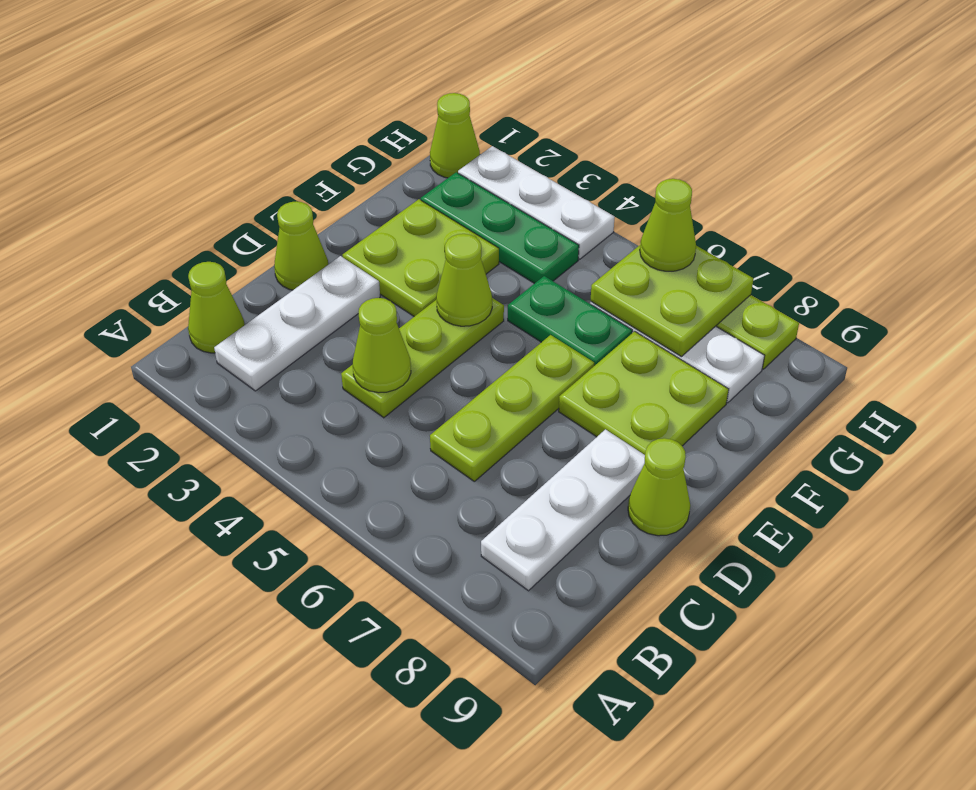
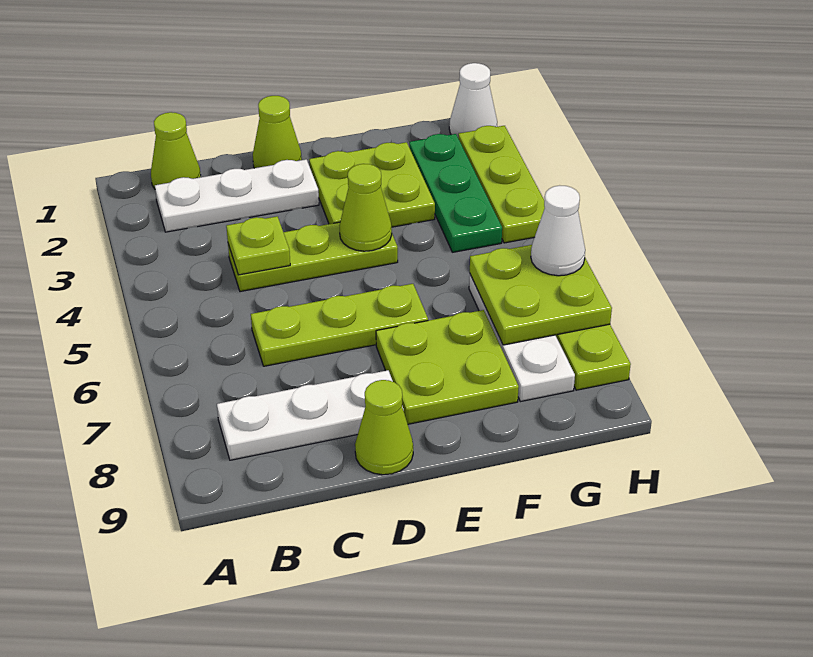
lime 1x1 cone [353,298,411,393] -> lime 1x1 plate [226,216,290,275]
green 1x2 plate [508,276,632,366] -> none
lime 1x1 cone [430,93,480,178] -> white 1x1 cone [449,63,497,137]
white 1x3 plate [458,146,615,259] -> lime 1x3 plate [458,126,545,243]
lime 1x1 cone [640,179,696,271] -> white 1x1 cone [531,185,585,276]

